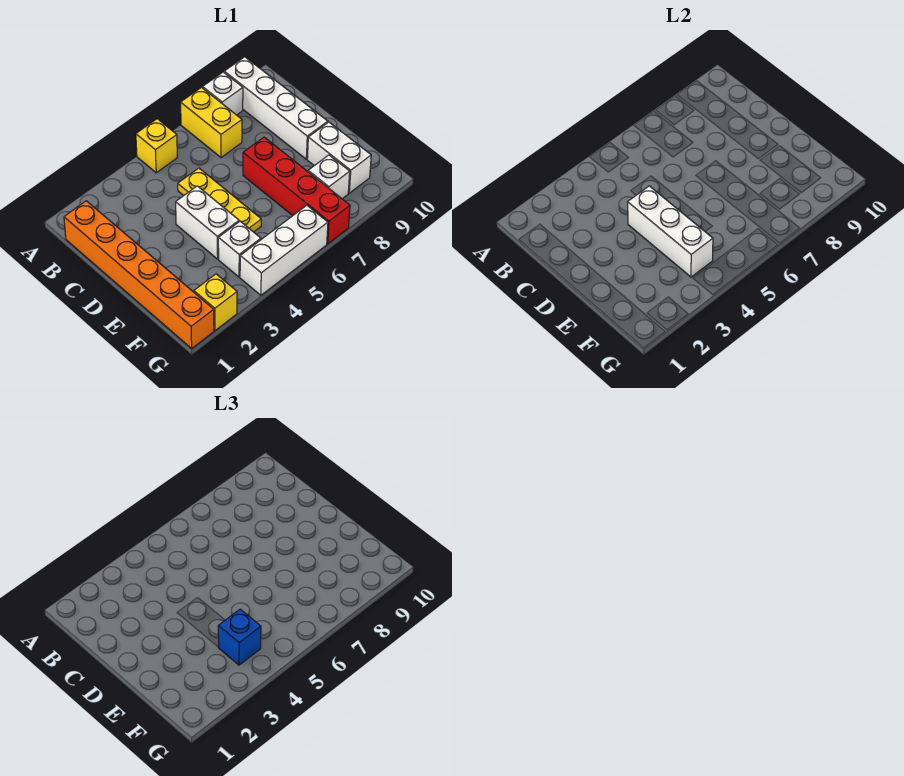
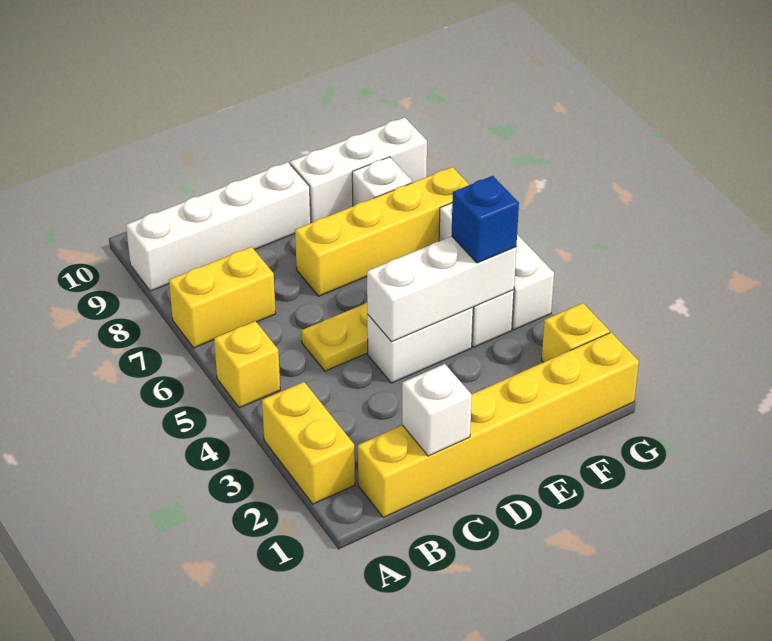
none -> yellow 1x2 brick [262,382,355,504]
white 1x1 brick [203,72,243,115] -> white 1x1 brick moved to [402,364,472,456]
orange 1x6 brick [64,201,214,348] -> yellow 1x6 brick [358,332,639,517]
red 1x4 brick [243,137,350,244] -> yellow 1x4 brick [295,167,469,296]
white 1x2 brick [307,122,371,193] -> white 1x3 brick [290,117,427,223]

